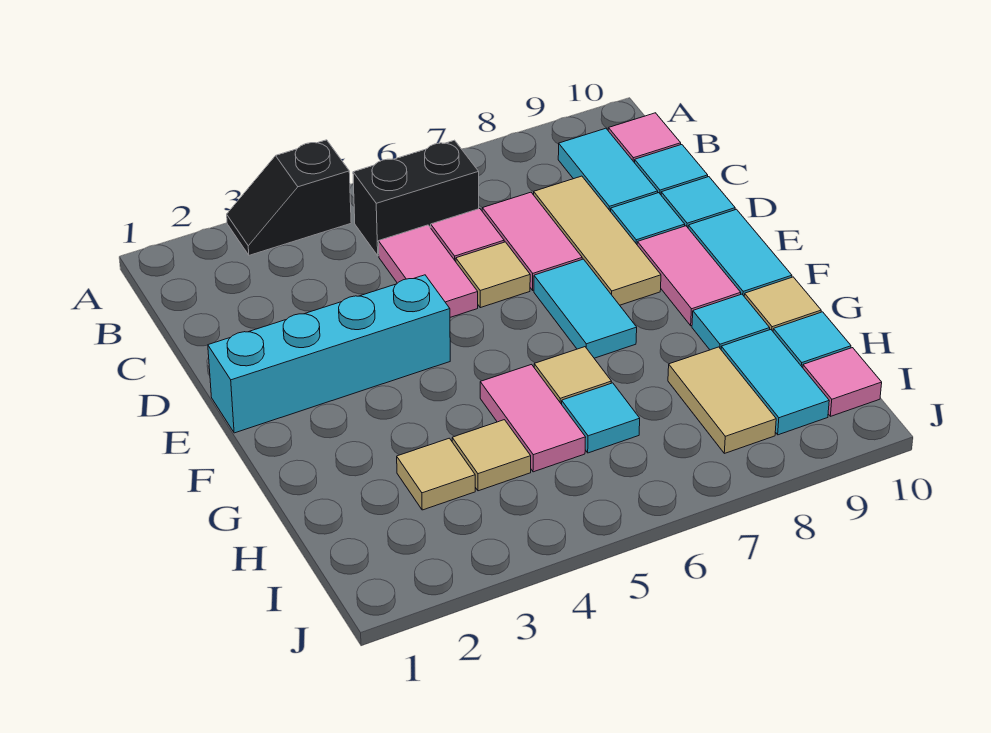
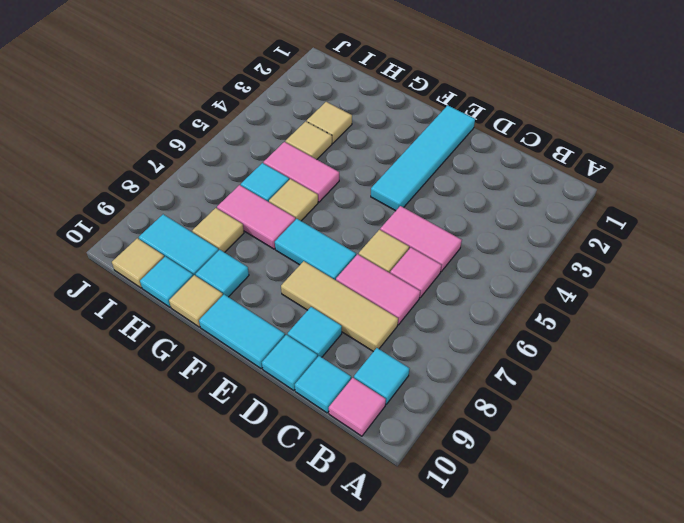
black 1x2 slope [227,140,351,255] -> none
black 1x2 brick [353,140,479,256] -> none
cyan 1x2 tile [558,128,658,212] -> cyan 1x1 tile [354,348,409,404]
cyan 1x4 brick [208,275,450,433] -> cyan 1x4 tile [371,105,475,211]
pink 1x2 tile [637,226,741,326] -> pink 1x2 tile moved to [217,185,295,249]
tan 1x2 tile [668,347,776,453] -> tan 1x1 tile [192,208,244,252]
pink 1x1 tile [803,348,882,416] -> tan 1x1 tile [112,238,164,288]

